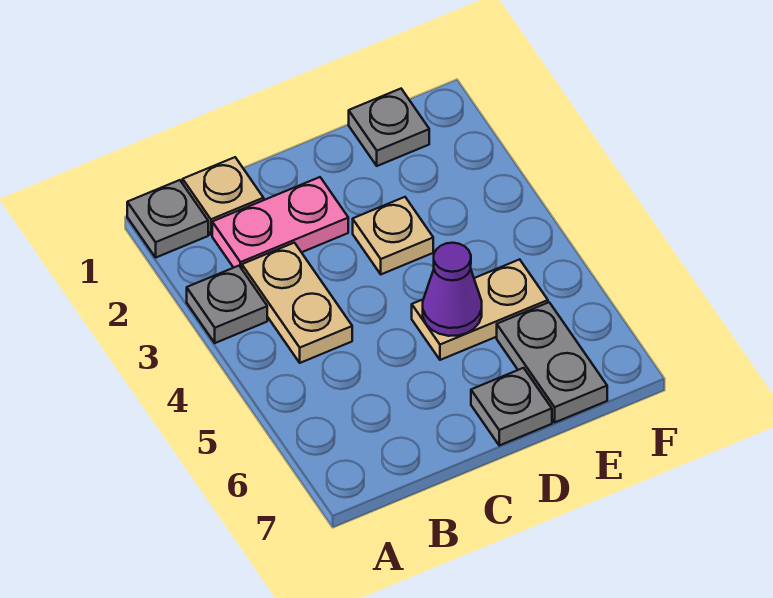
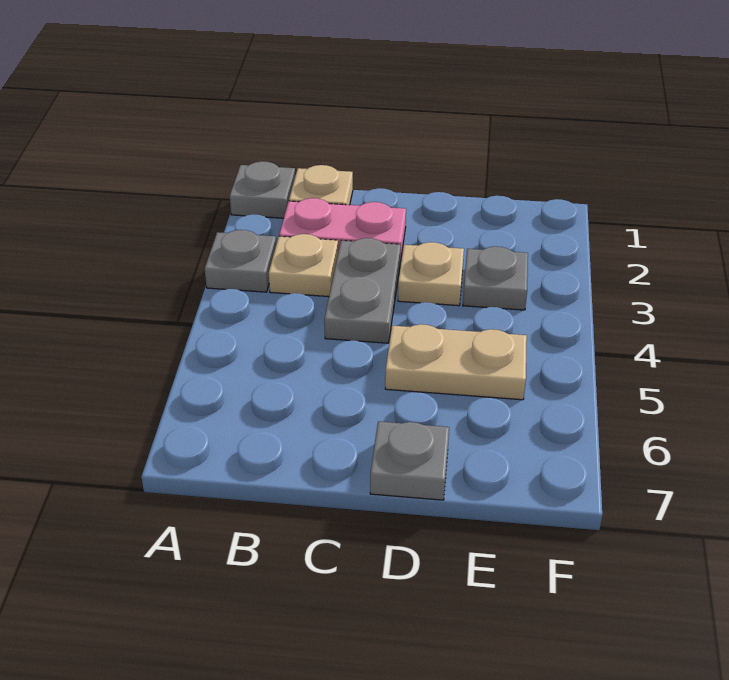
tan 1x2 plate [242,243,352,363] -> tan 1x1 plate [269,234,338,297]
purple 1x1 cone [423,243,482,336] -> none
grey 1x1 plate [349,89,429,166] -> grey 1x1 plate moved to [463,246,528,310]
grey 1x2 plate [497,302,607,422] -> grey 1x2 plate moved to [324,238,401,343]

